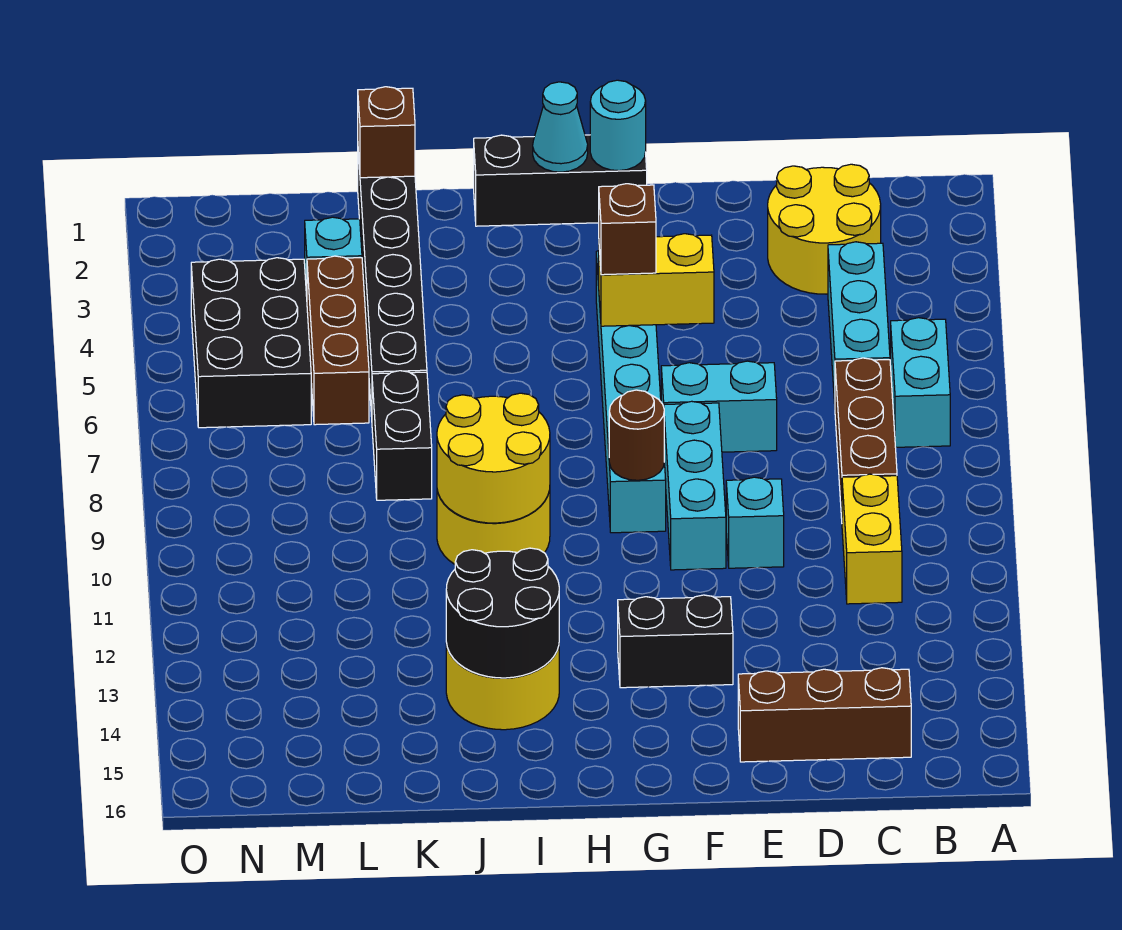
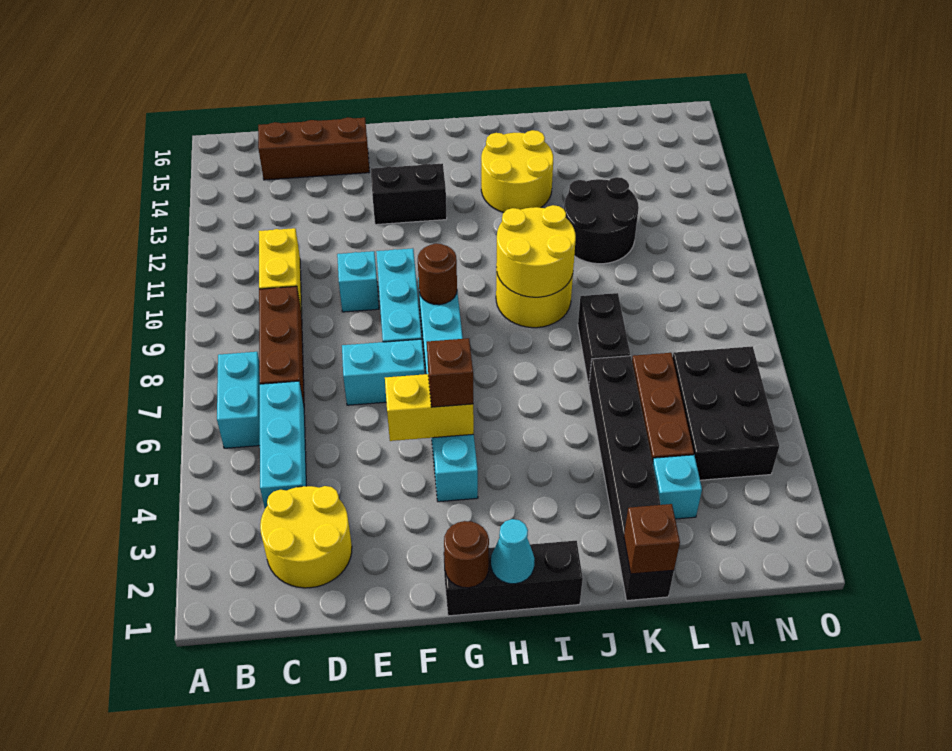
cyan 1x1 round brick [590,80,646,171] -> brown 1x1 round brick [444,521,489,588]
black 2x2 round brick [446,548,559,678] -> black 2x2 round brick moved to [564,177,639,264]

